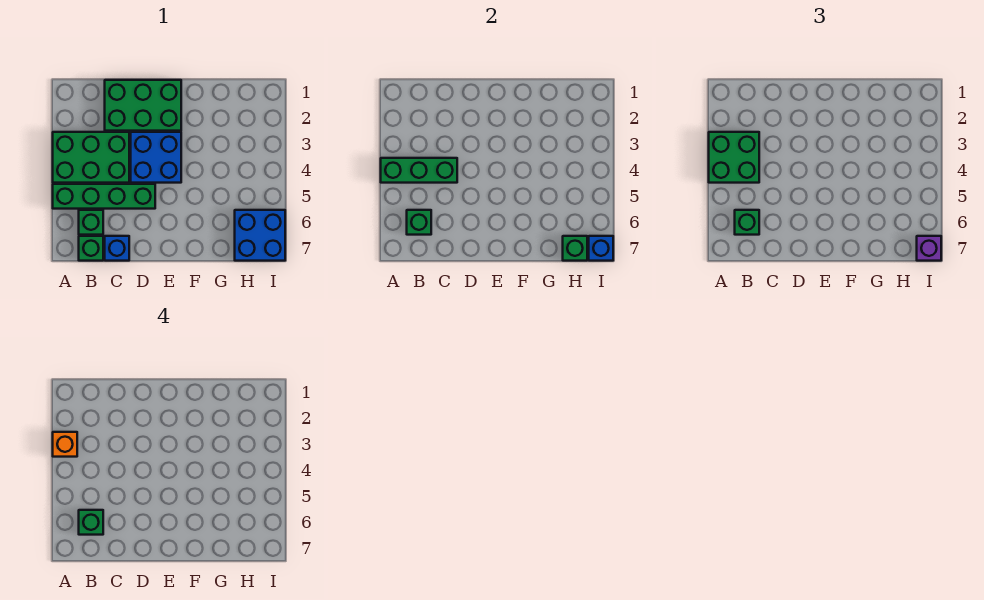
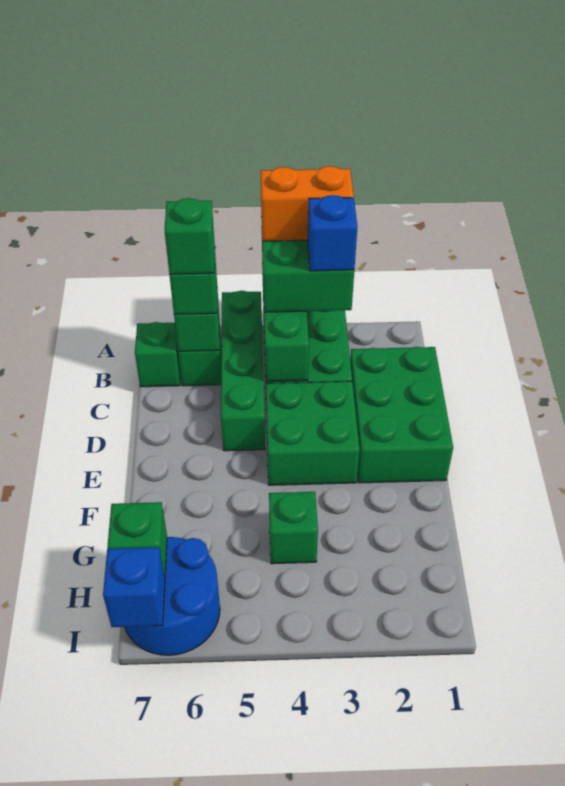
orange 1x1 brick [53,432,77,457] -> orange 1x2 brick [261,166,354,241]
blue 1x1 brick [105,236,129,261] -> blue 1x1 brick moved to [308,195,357,271]
blue 2x2 brick [131,132,181,183] -> green 2x2 brick [266,381,360,485]
none -> green 1x1 brick [269,492,318,564]
blue 2x2 brick [235,210,285,261] -> blue 2x2 round brick [125,537,220,655]
purple 1x1 brick [917,236,941,261] -> none

